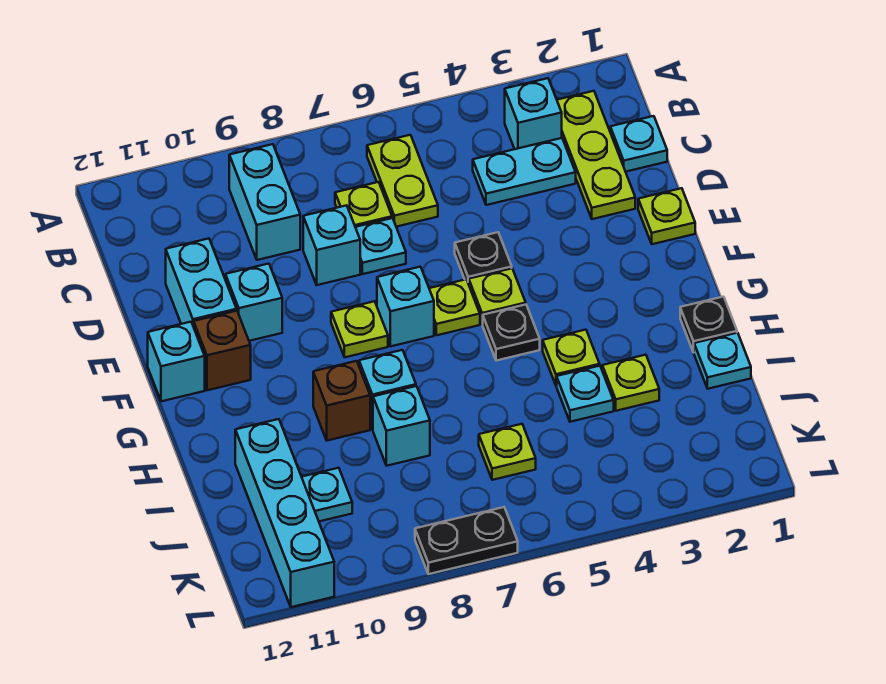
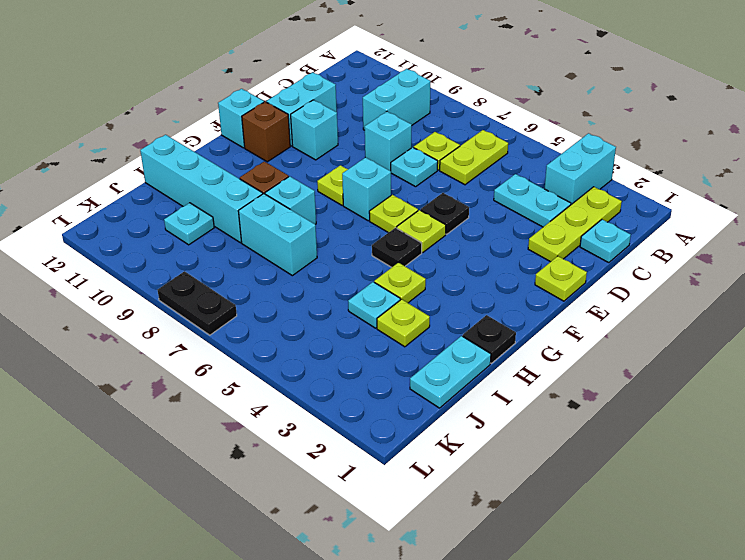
cyan 1x1 brick [505,78,562,149] -> cyan 1x2 brick [545,133,616,204]
cyan 1x1 plate [694,333,751,389] -> cyan 1x2 plate [410,336,491,408]
cyan 1x1 brick [373,386,430,466] -> cyan 1x2 brick [238,194,317,276]
cyan 1x4 brick [235,419,334,607] -> cyan 1x4 brick turned to [140,135,263,243]
lime 1x1 plate [479,424,536,480] -> none

